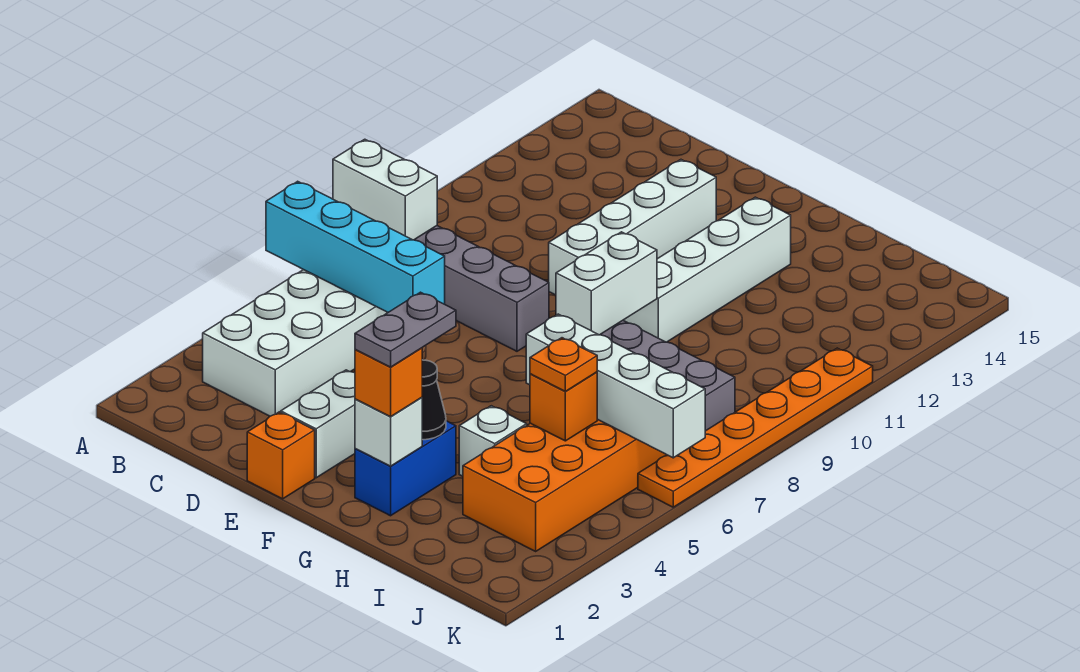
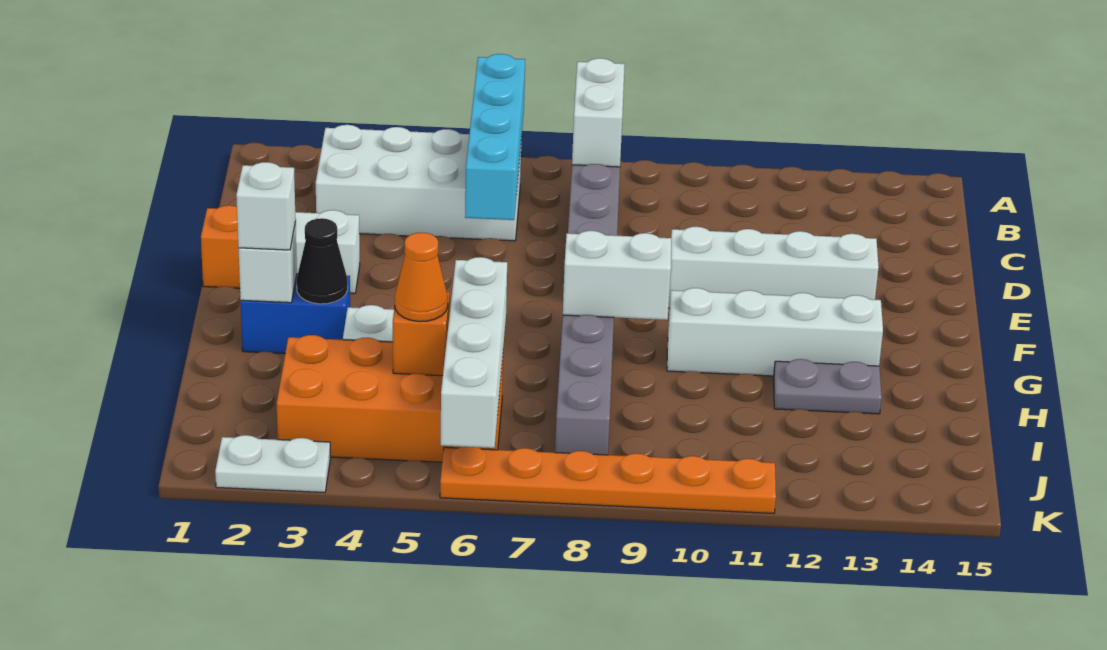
orange 1x1 brick [355,348,422,417] -> white 1x1 brick [236,162,296,250]
grey 1x2 plate [355,292,456,367] -> grey 1x2 plate moved to [774,359,882,414]
orange 1x1 plate [530,338,597,391] -> orange 1x1 cone [395,232,448,322]
none -> white 1x2 plate [215,435,330,493]

